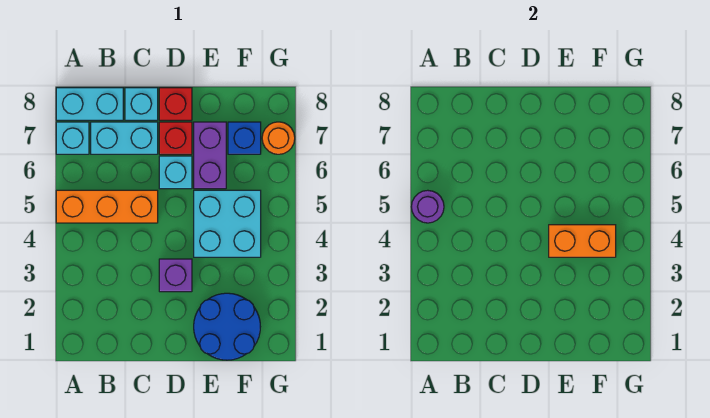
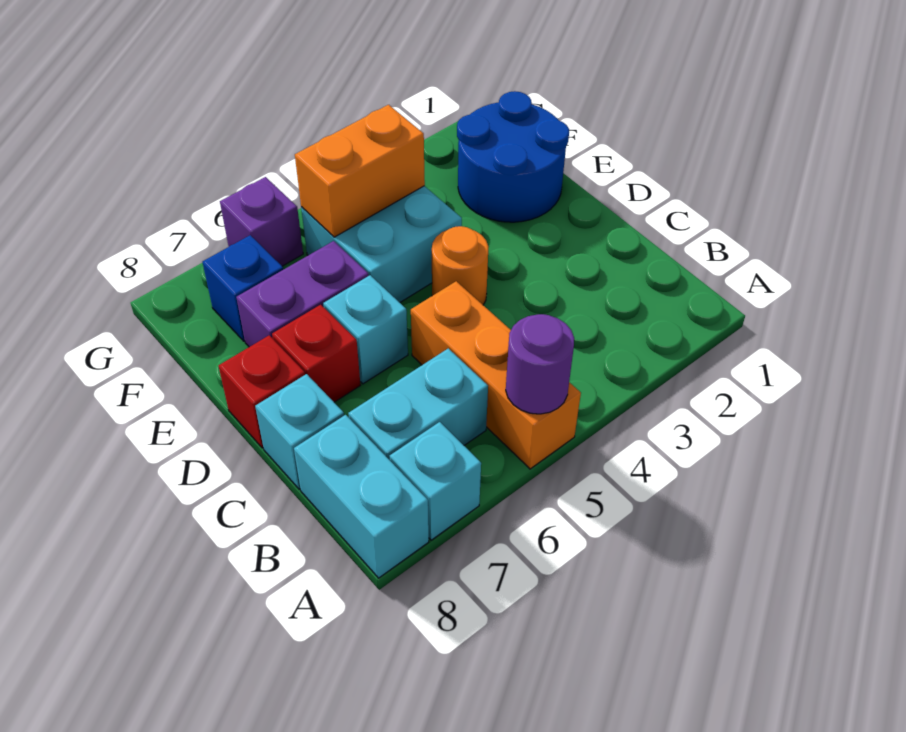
cyan 1x2 brick [91,122,158,154] -> cyan 1x2 brick turned to [348,348,488,460]
purple 1x1 brick [159,259,192,292] -> purple 1x1 brick moved to [220,177,303,266]
orange 1x2 brick [549,225,616,257] -> orange 1x2 brick turned to [295,105,425,237]
orange 1x1 round brick [262,122,295,154] -> orange 1x1 round brick moved to [432,226,488,305]

